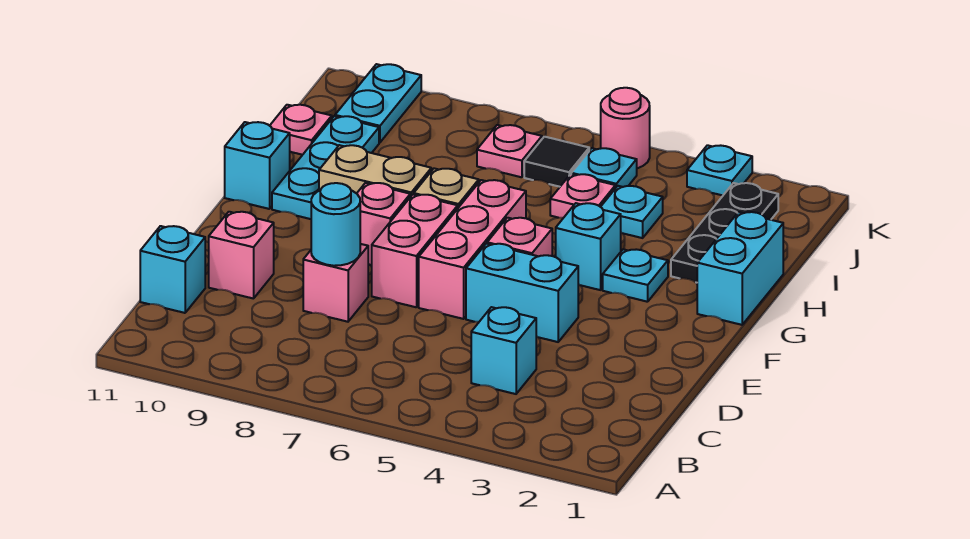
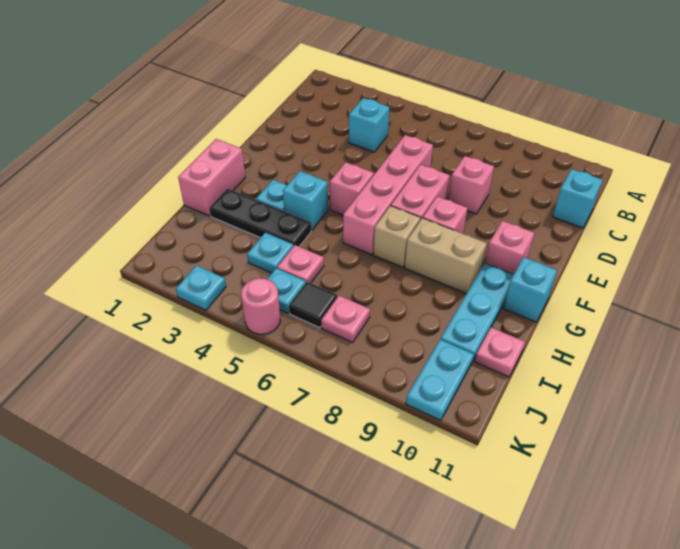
cyan 1x1 round brick [311,183,360,266] -> none
pink 1x1 brick [209,212,274,299] -> pink 1x1 brick moved to [485,221,534,274]
cyan 1x2 brick [466,244,578,342] -> none
pink 1x3 brick [419,180,526,319] -> pink 1x4 brick [343,135,433,255]
cyan 1x2 brick [697,212,783,325] -> pink 1x2 brick [178,139,245,216]
black 1x3 plate [671,183,778,283] -> black 1x3 plate turned to [210,188,311,246]

